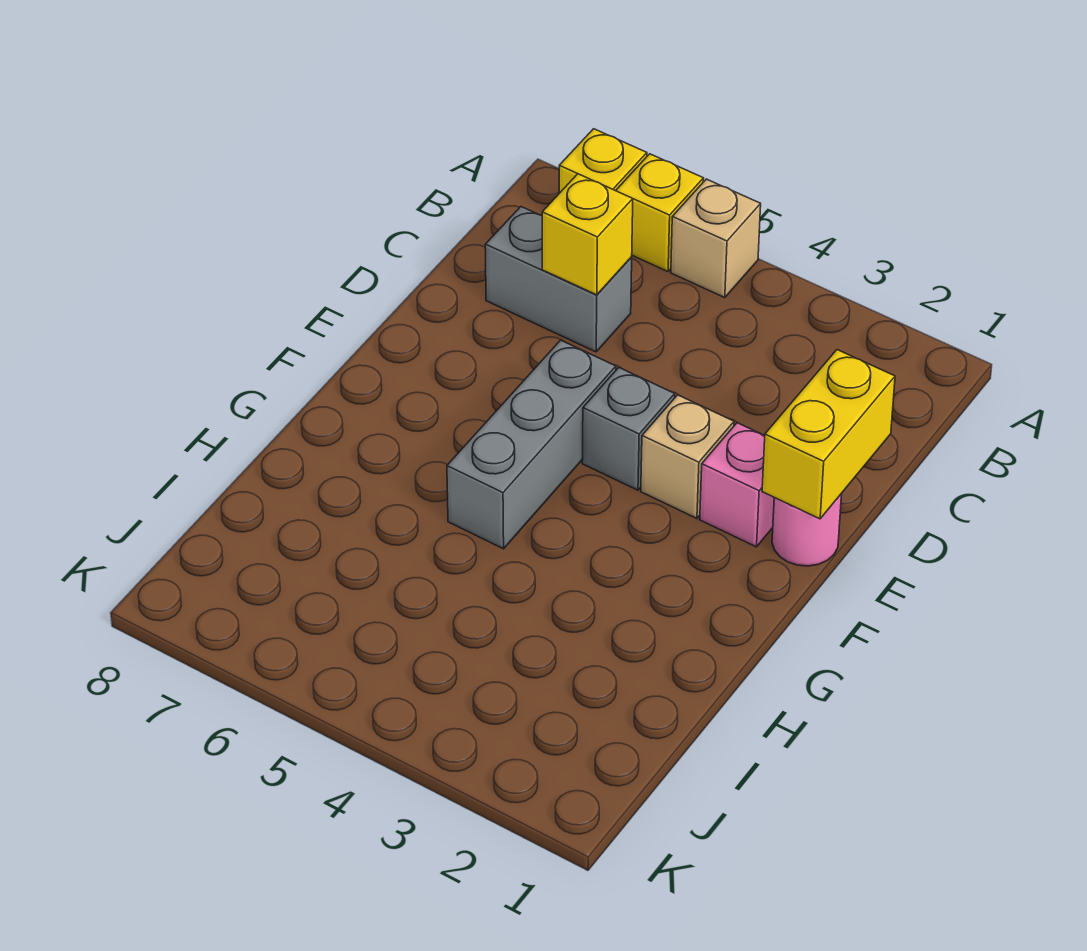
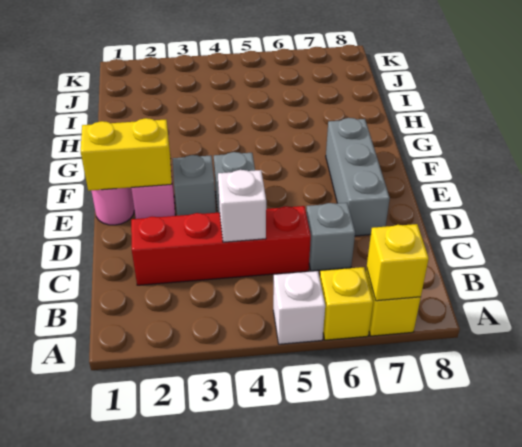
tan 1x1 brick [671,179,761,298] -> white 1x1 brick [273,271,325,344]
none -> red 1x4 brick [131,206,311,285]
none -> white 1x1 brick [218,170,266,242]
grey 1x2 brick [485,207,632,352] -> grey 1x1 brick [306,203,355,271]
yellow 1x1 brick [542,174,633,295] -> yellow 1x1 brick moved to [367,224,429,301]
yellow 1x2 brick [762,350,895,519] -> yellow 1x2 brick turned to [81,118,172,191]
tan 1x1 brick [641,395,734,518] -> grey 1x1 brick [173,155,216,216]
grey 1x3 brick [447,340,616,549] -> grey 1x3 brick moved to [326,118,390,236]

